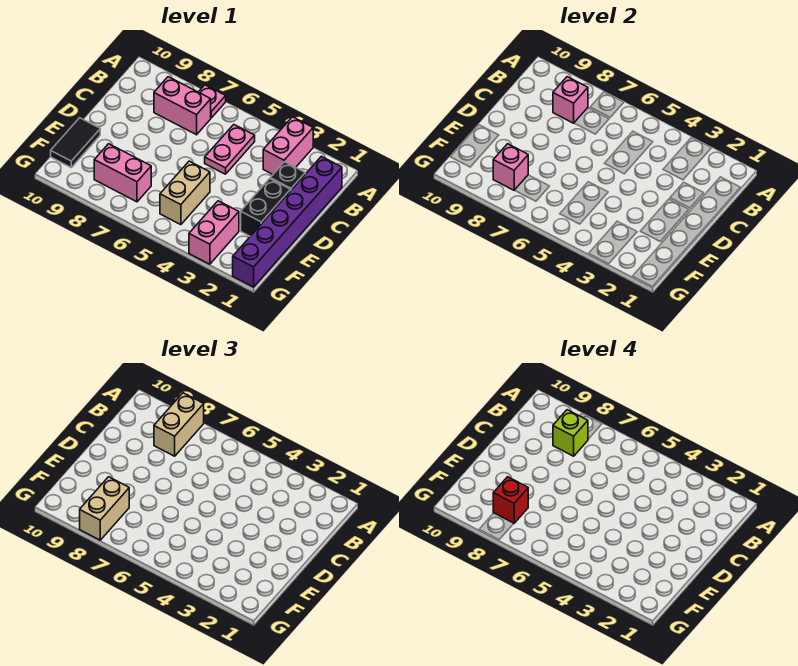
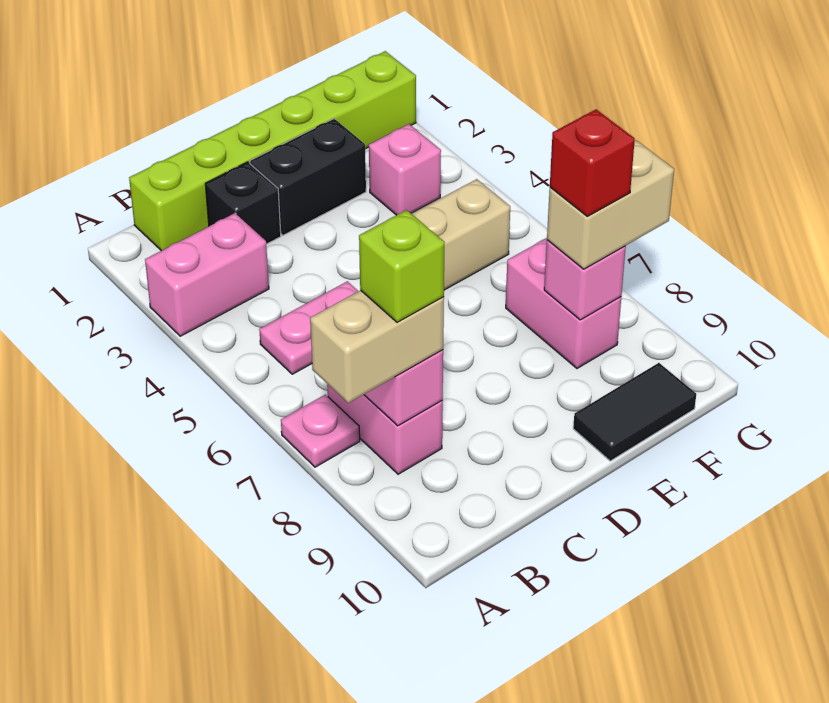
purple 1x6 brick [233,156,342,287] -> lime 1x6 brick [129,51,416,251]
pink 1x2 brick [189,201,239,264] -> pink 1x1 brick [369,124,441,215]

